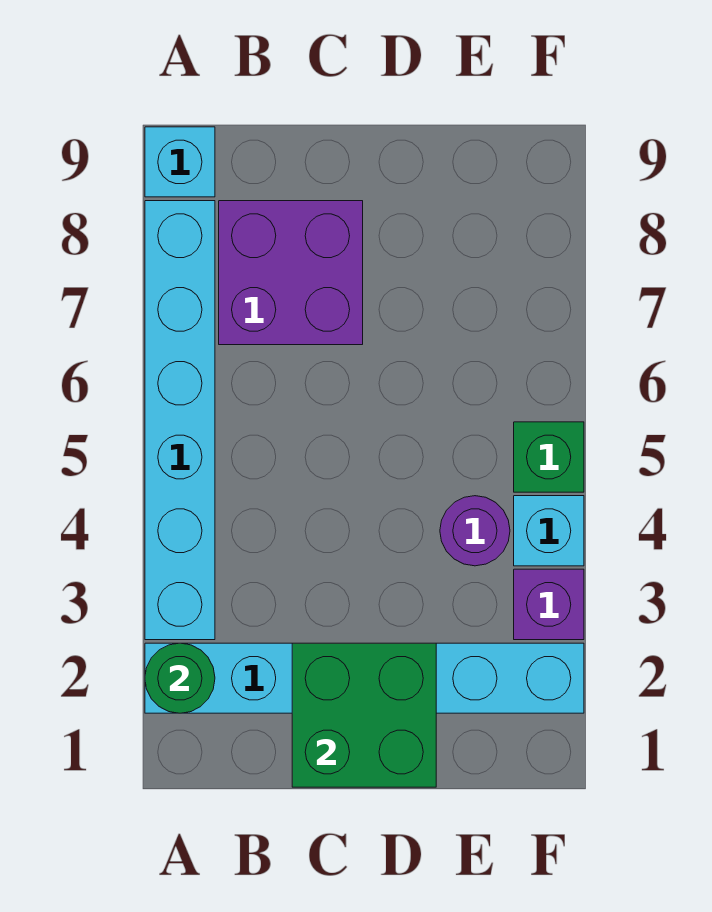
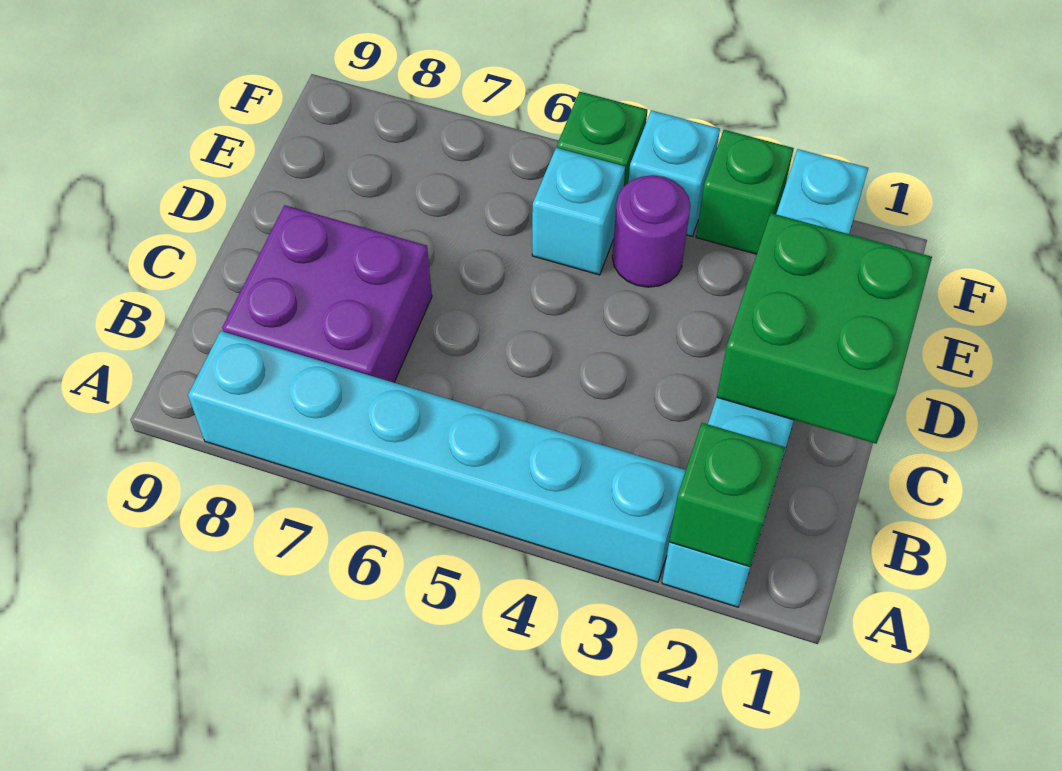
green 1x1 round brick [145,643,215,713] -> green 1x1 brick [669,423,785,567]
cyan 1x1 brick [145,127,215,197] -> cyan 1x1 brick moved to [532,148,625,275]
purple 1x1 brick [514,569,584,640] -> green 1x1 brick [696,130,794,254]

